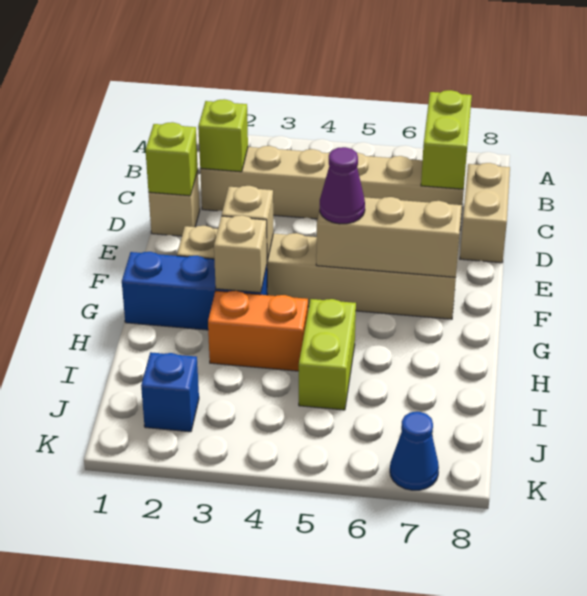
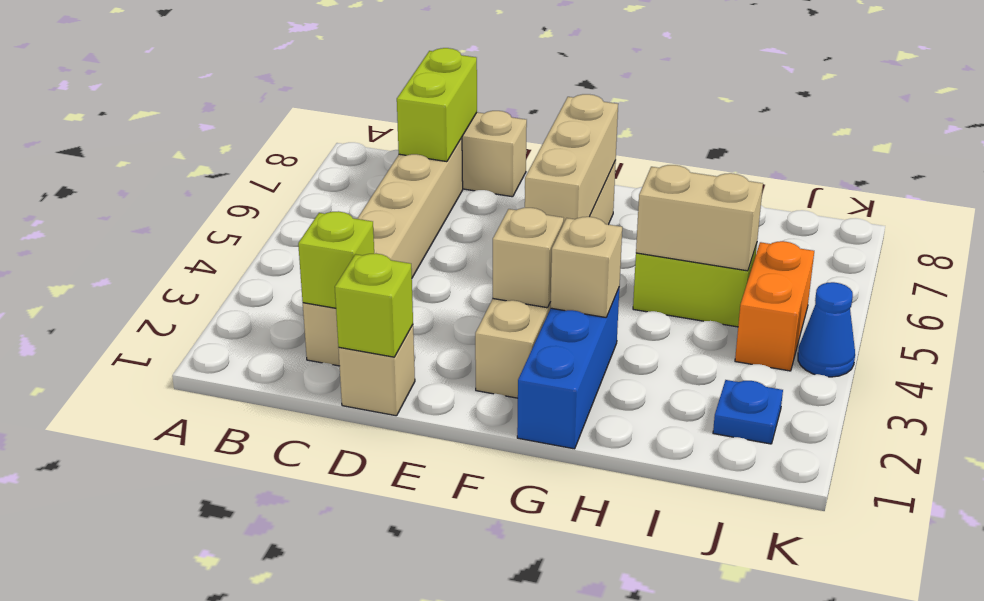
lime 1x2 brick [421,90,472,189] -> lime 1x2 brick turned to [397,48,477,162]
purple 1x1 cone [320,147,365,224] -> none
orange 1x2 brick [208,291,308,371] -> orange 1x2 brick moved to [735,241,814,371]
none -> tan 1x2 brick [636,165,763,271]
blue 1x1 brick [141,352,199,432] -> blue 1x1 plate [713,380,783,444]
blue 1x1 cone [390,412,439,490] -> blue 1x1 cone moved to [798,282,855,377]

